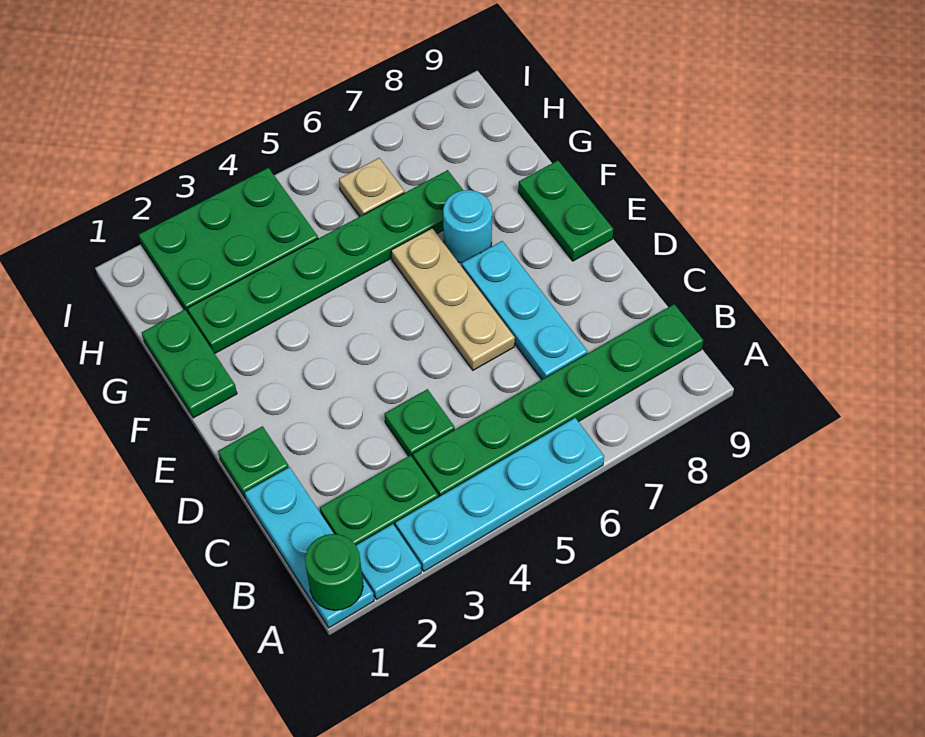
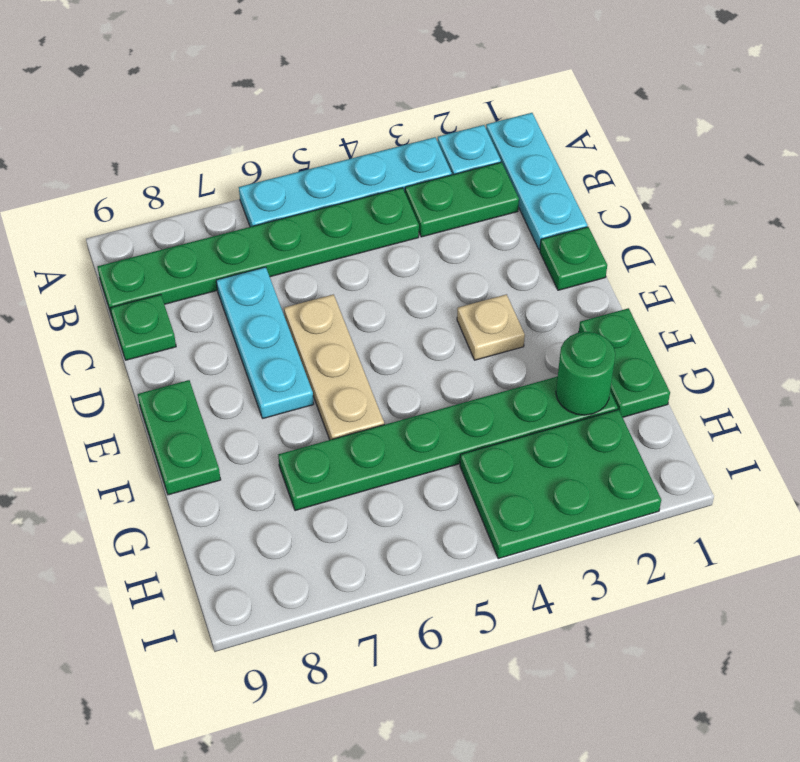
green 1x1 round brick [305,534,363,610] -> green 1x1 round brick moved to [556,332,615,415]
green 1x1 plate [385,389,455,458] -> green 1x1 plate moved to [110,294,176,360]
cyan 1x1 round brick [443,190,492,263] -> none
tan 1x1 plate [339,158,404,216] -> tan 1x1 plate moved to [457,294,525,360]

